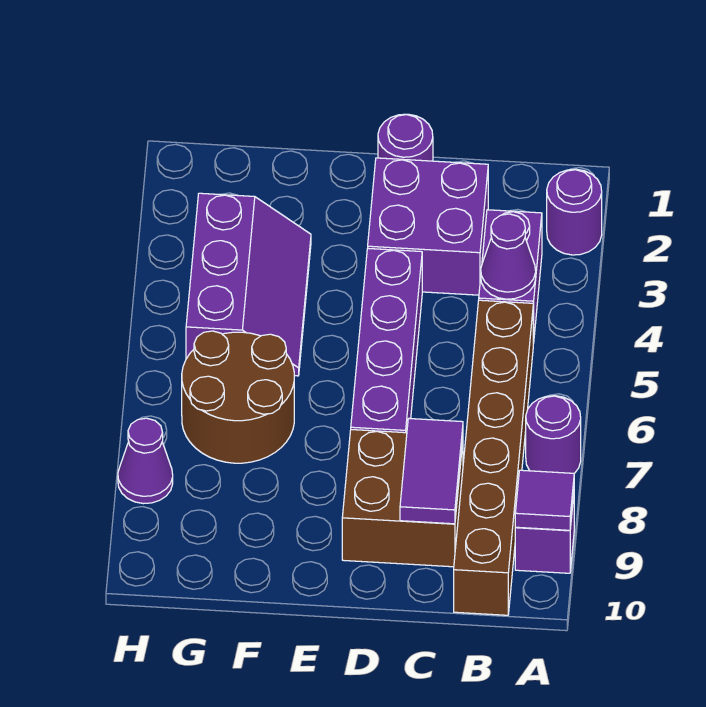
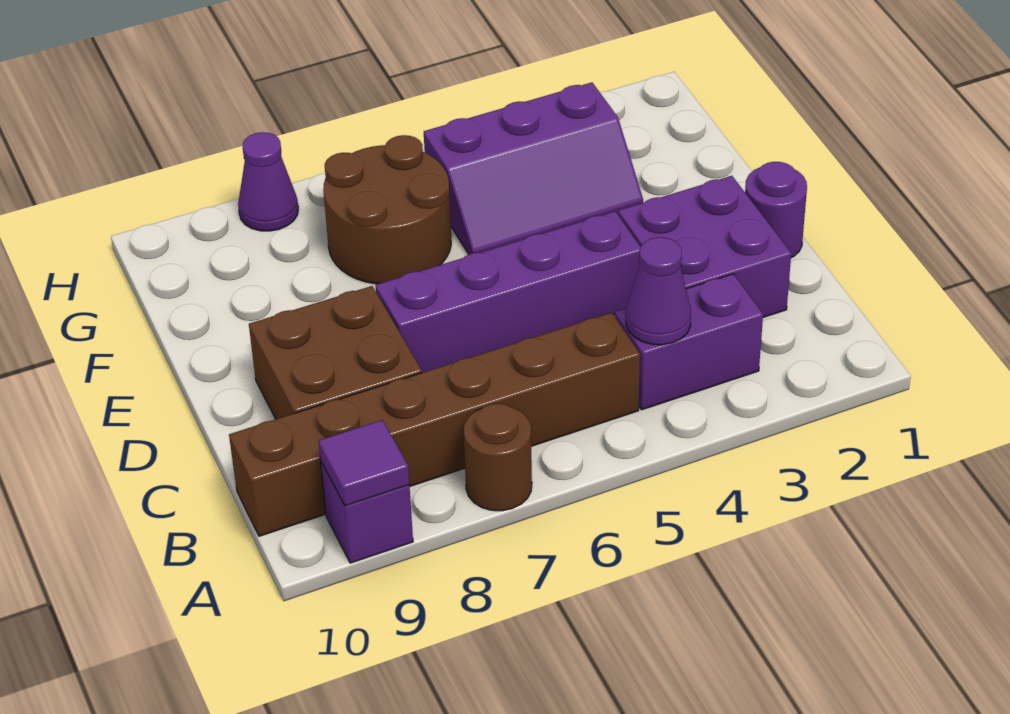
purple 1x1 round brick [547,169,602,255] -> none
purple 1x1 round brick [526,396,581,473] -> brown 1x1 round brick [464,404,532,511]
purple 1x2 tile [400,419,463,524] -> none

